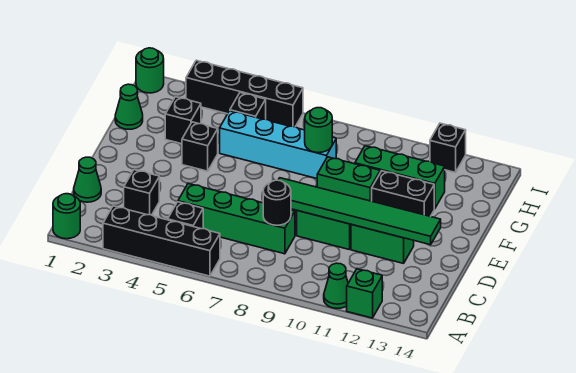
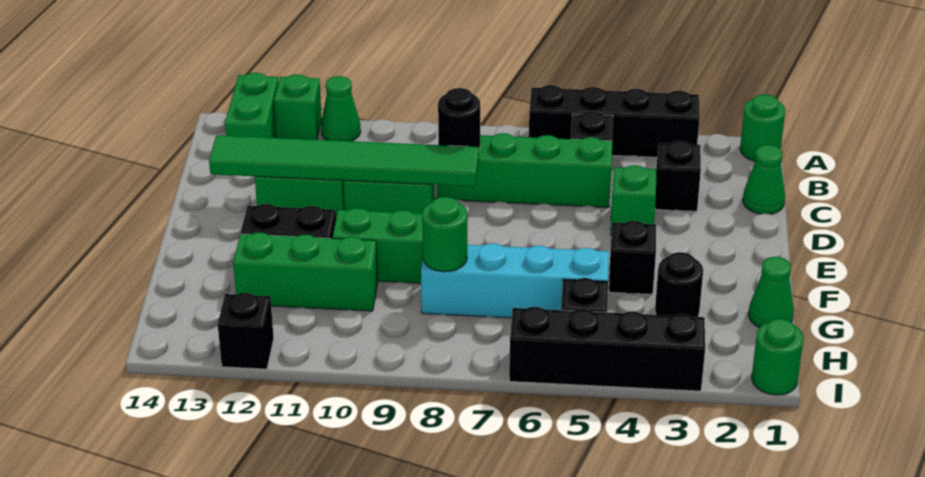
none -> green 1x2 brick [225,73,278,138]
none -> green 1x1 brick [611,165,656,234]
black 1x1 brick [165,97,201,144] -> black 1x1 round brick [655,252,703,317]

